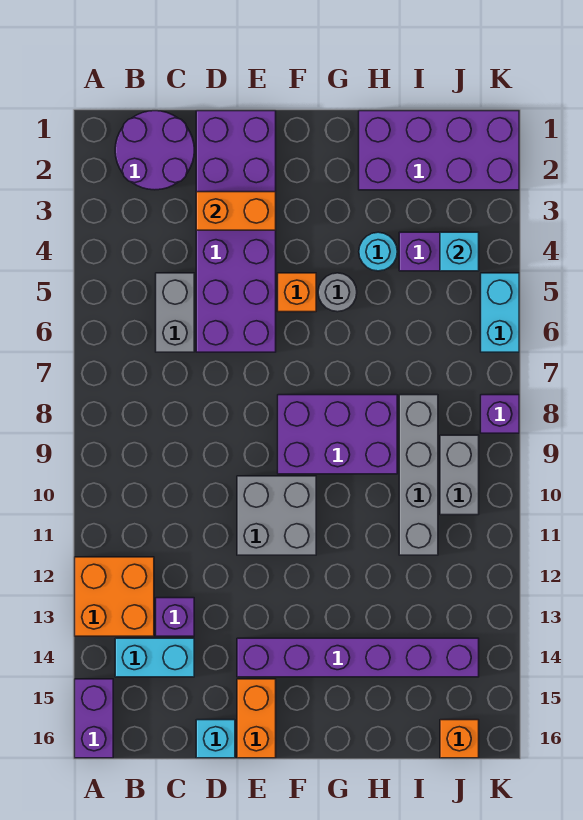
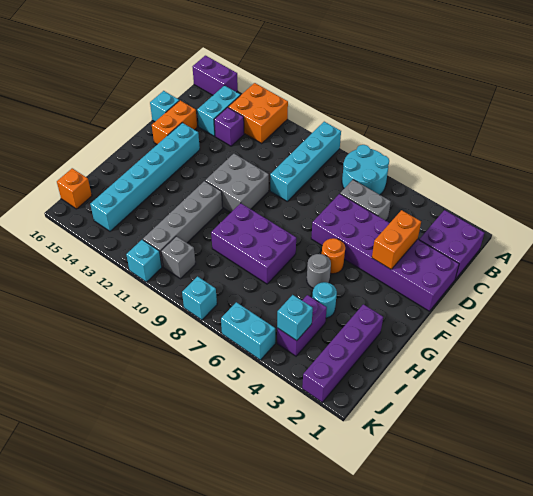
none -> cyan 2x2 round brick [342,145,389,195]
none -> cyan 1x4 brick [270,122,341,201]
purple 2x2 round brick [115,111,194,190] -> purple 2x2 brick [419,210,484,279]
purple 1x6 brick [237,638,479,677] -> cyan 1x6 brick [90,123,200,231]
orange 1x2 brick [237,679,276,758] -> orange 1x2 brick turned to [152,100,197,144]
orange 1x1 brick [278,273,316,312] -> orange 1x1 round brick [322,238,345,274]
purple 2x3 brick [278,395,397,474] -> purple 2x3 brick turned to [211,203,296,284]
purple 2x4 brick [359,111,519,190] -> purple 1x4 brick [302,304,383,402]
grey 1x4 brick [399,395,438,555] -> grey 1x4 brick turned to [143,181,223,267]
grey 1x2 brick [440,435,479,515] -> grey 1x1 brick [161,236,195,279]
purple 1x1 brick [481,395,519,433] -> cyan 1x1 brick [182,276,217,320]
none -> cyan 1x1 brick [126,240,162,282]

